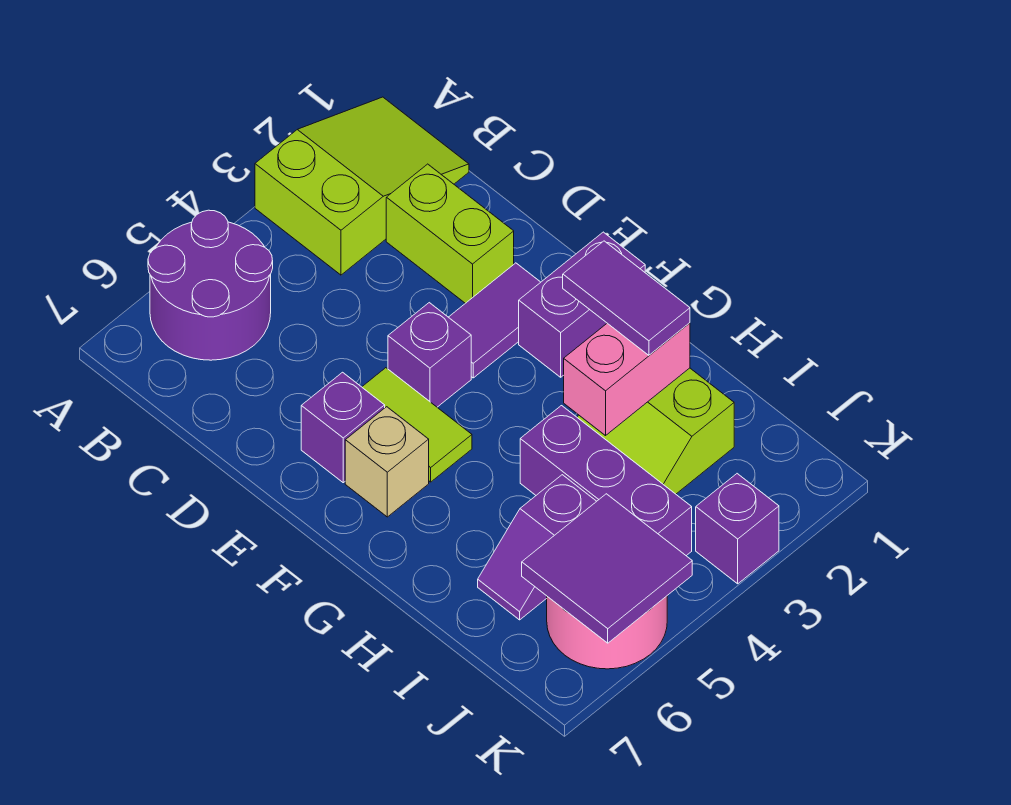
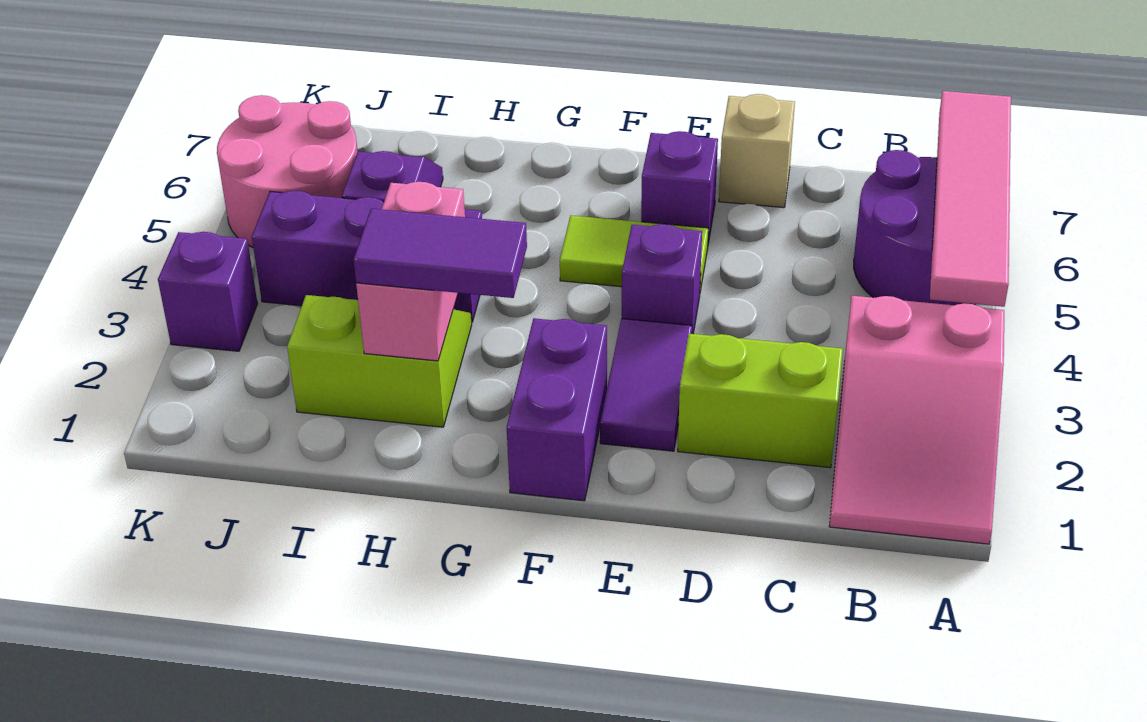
lime 2x3 slope [255,97,469,275] -> pink 2x3 slope [829,296,1004,544]
none -> pink 1x4 tile [930,91,1011,307]
tan 1x1 brick [345,407,429,517] -> tan 1x1 brick moved to [719,94,795,208]
purple 2x2 tile [522,494,692,643] -> none

